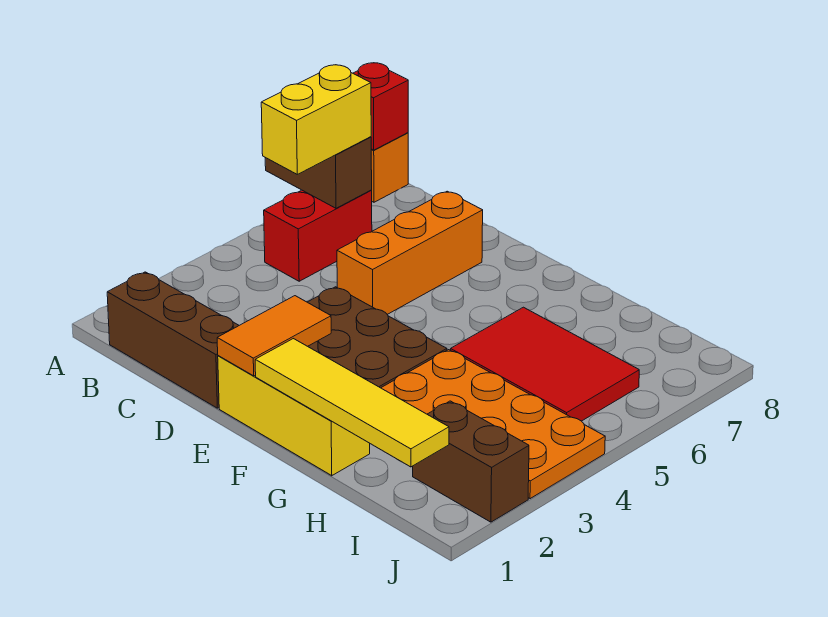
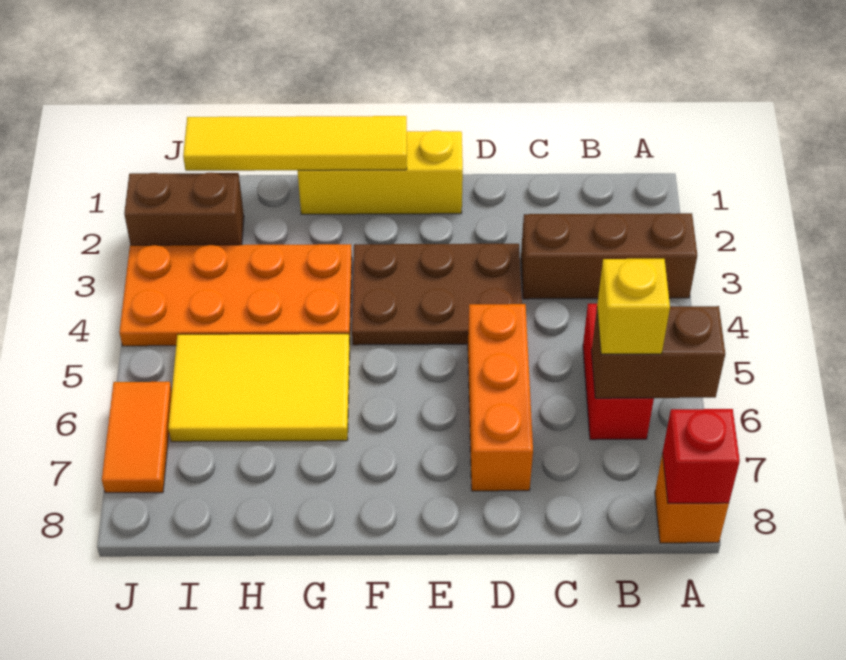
brown 1x3 brick [107,272,239,408] -> brown 1x3 brick moved to [521,213,697,299]
yellow 1x2 brick [261,65,371,174] -> yellow 1x1 brick [597,259,670,354]
orange 1x2 tile [217,296,331,376] -> orange 1x2 tile moved to [102,382,172,493]
red 2x3 tile [451,307,639,421] -> yellow 2x3 tile [168,334,350,442]

